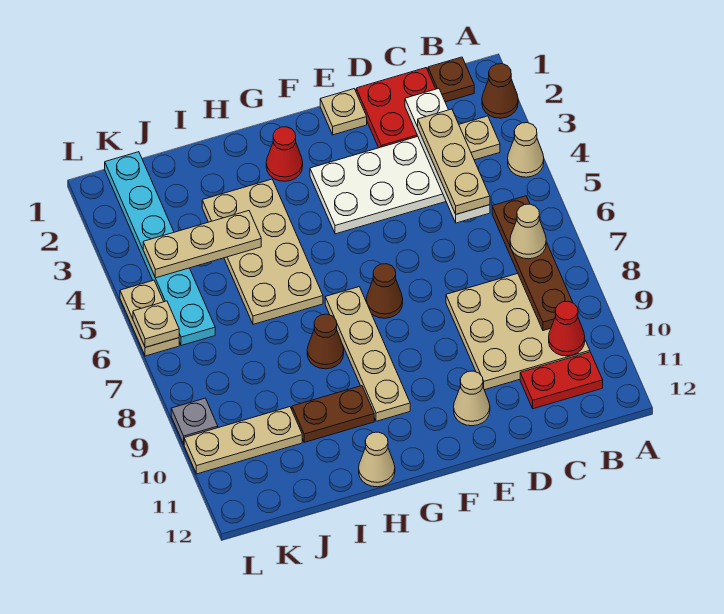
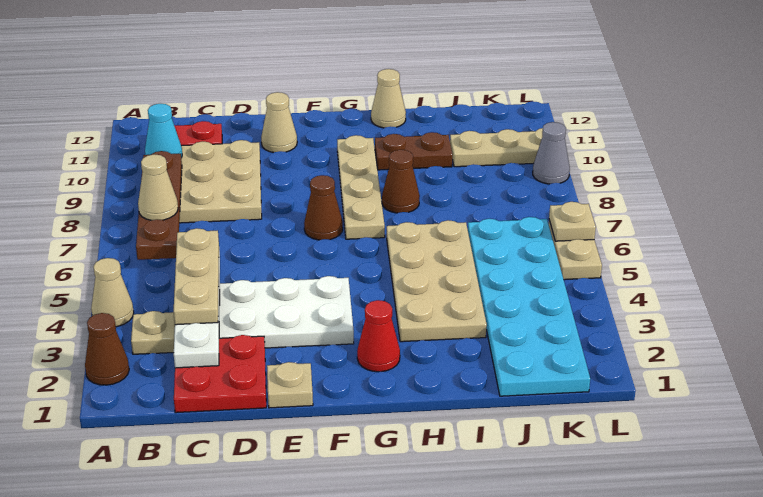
brown 1x1 plate [428,57,474,102] -> none
red 1x1 cone [549,301,585,356] -> cyan 1x1 cone [145,104,182,158]
tan 1x3 plate [143,211,261,278] -> none
cyan 1x6 plate [105,152,215,346] -> cyan 2x6 plate [468,217,590,396]
grey 1x1 plate [171,398,218,444] -> grey 1x1 cone [533,122,570,184]

